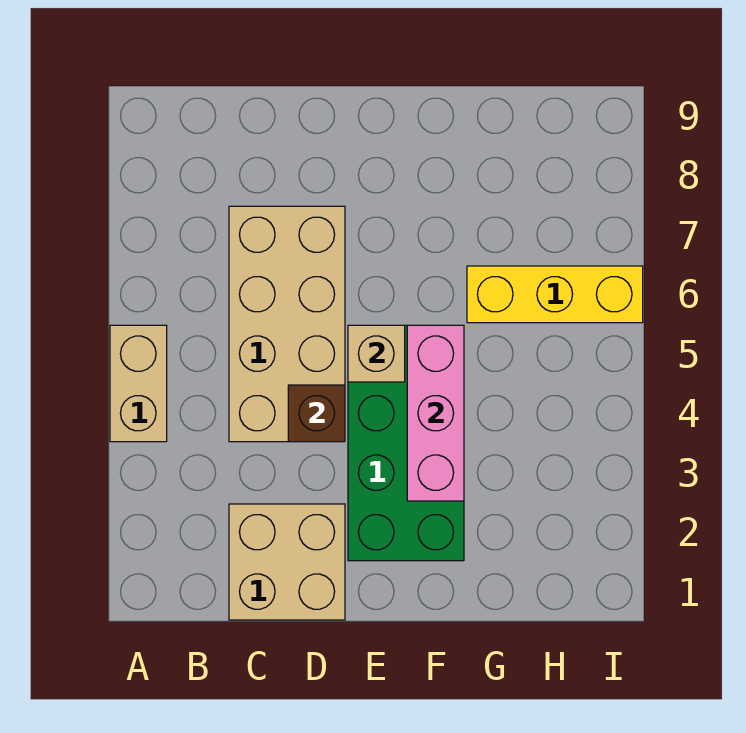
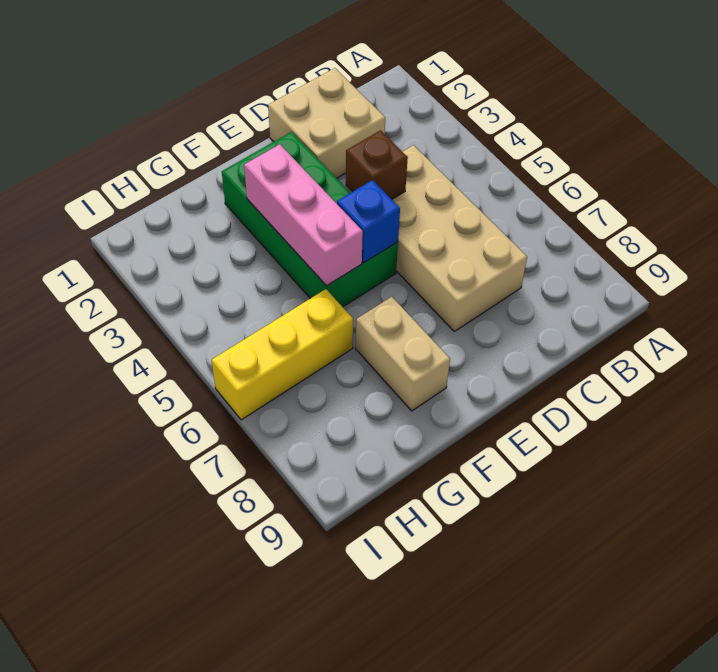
tan 1x2 brick [110,325,167,442] -> tan 1x2 brick moved to [356,297,450,411]
tan 1x1 brick [348,325,405,382] -> blue 1x1 brick [337,180,400,263]

